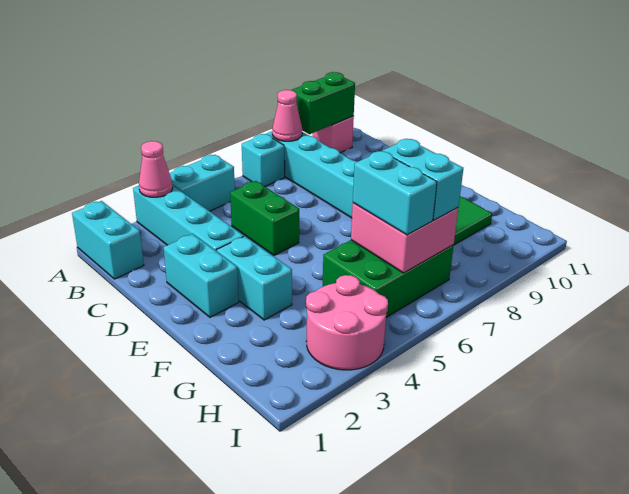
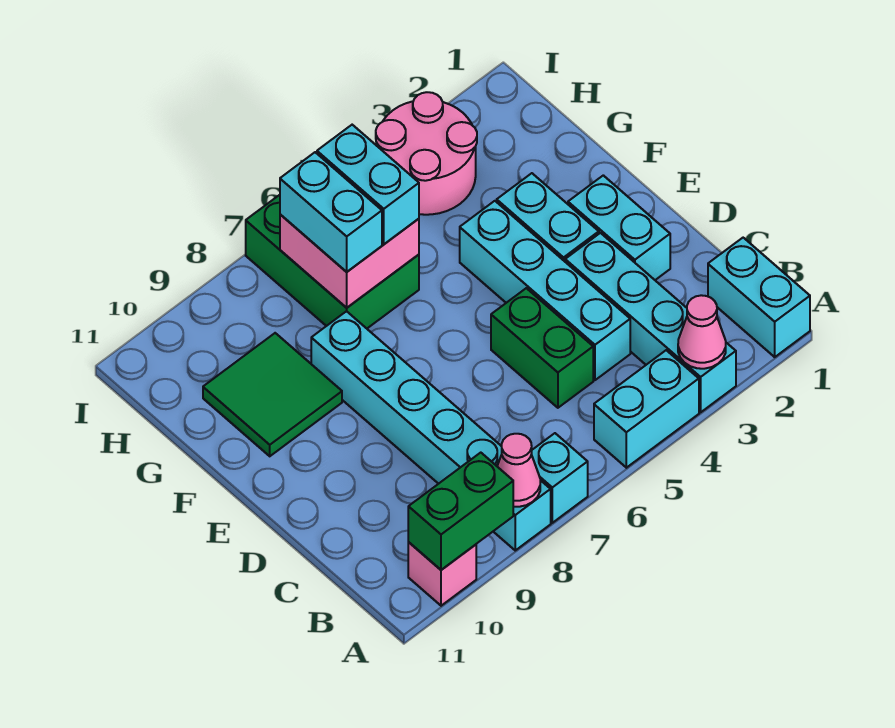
none -> cyan 1x4 brick [460,201,630,380]
green 2x3 brick [323,240,454,317] -> green 2x3 brick turned to [246,195,419,328]

